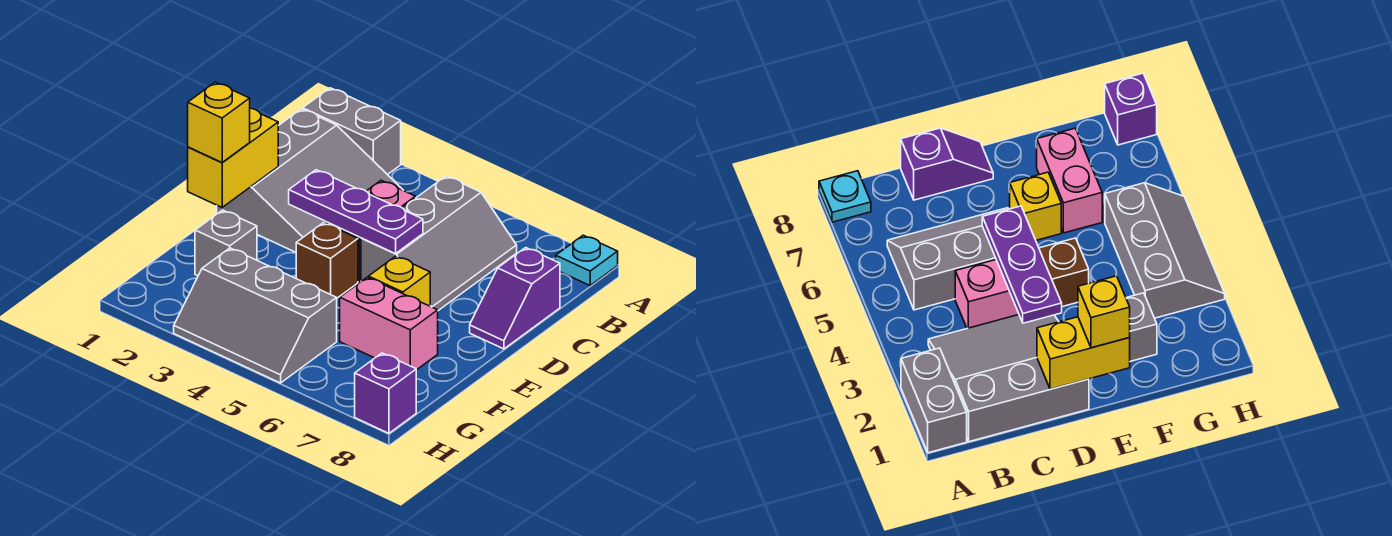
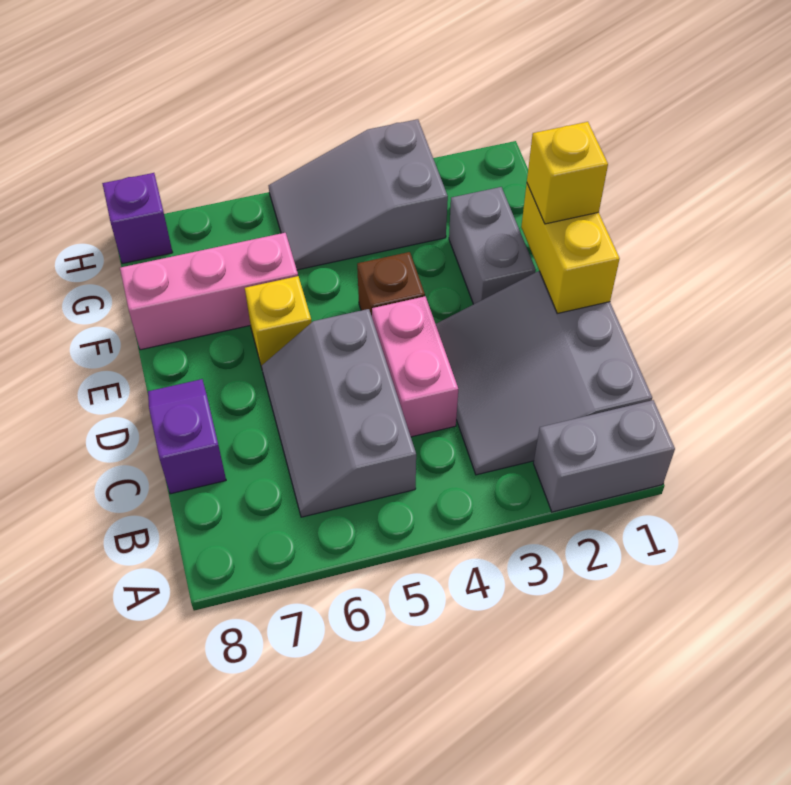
cyan 1x1 plate [556,235,618,285] -> none
purple 1x3 plate [289,170,423,254] -> none
grey 1x1 brick [195,210,257,276] -> grey 1x2 brick [449,187,536,304]
pink 1x2 brick [340,277,438,370] -> pink 1x3 brick [120,233,298,350]
grey 2x3 slope [174,248,337,383] -> grey 2x3 slope turned to [268,119,448,270]

